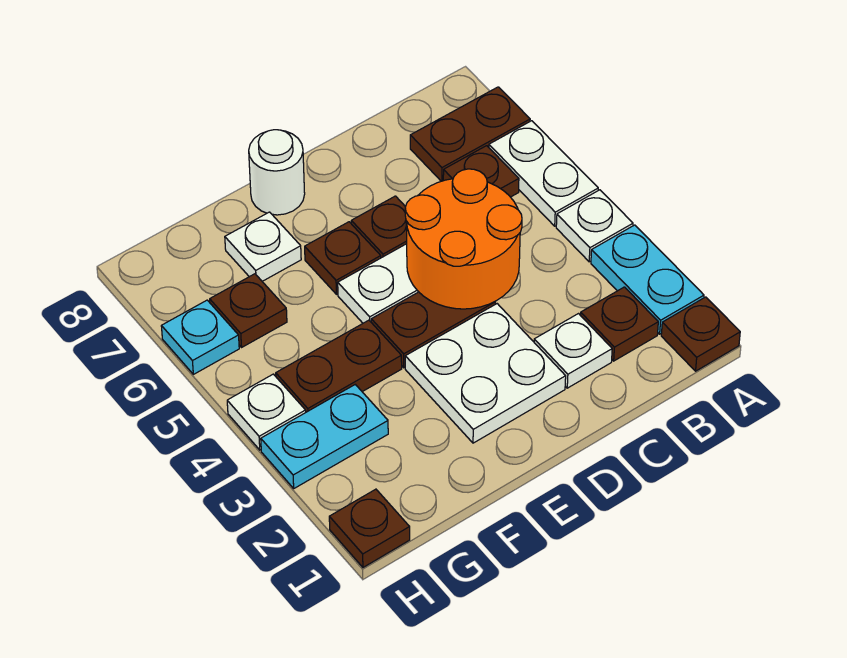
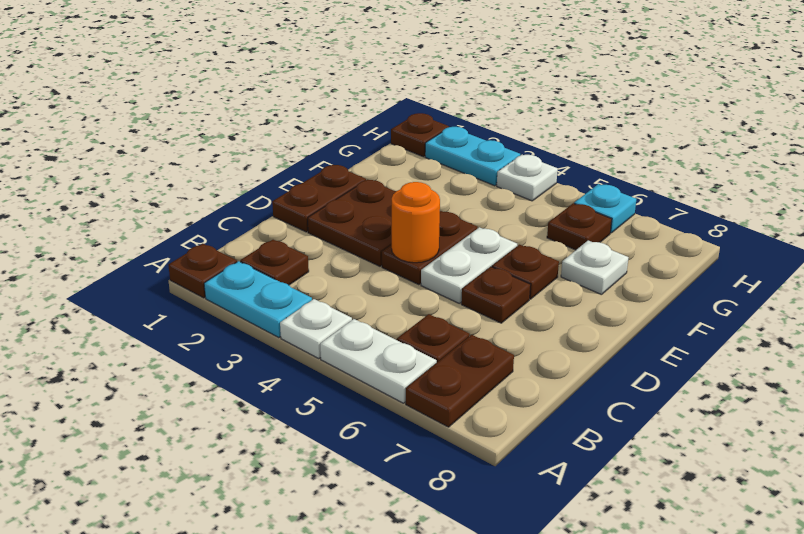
white 1x1 plate [534,314,612,388] -> none
orange 2x2 round brick [405,169,522,309] -> orange 1x1 round brick [392,182,440,263]
white 2x2 plate [405,304,566,443] -> brown 2x2 plate [308,180,396,266]
white 1x1 round brick [249,130,305,215] -> none
brown 1x2 plate [276,320,402,412] -> brown 1x2 plate moved to [272,165,366,232]
cyan 1x2 plate [261,385,388,488] -> cyan 1x2 plate turned to [425,127,520,186]

